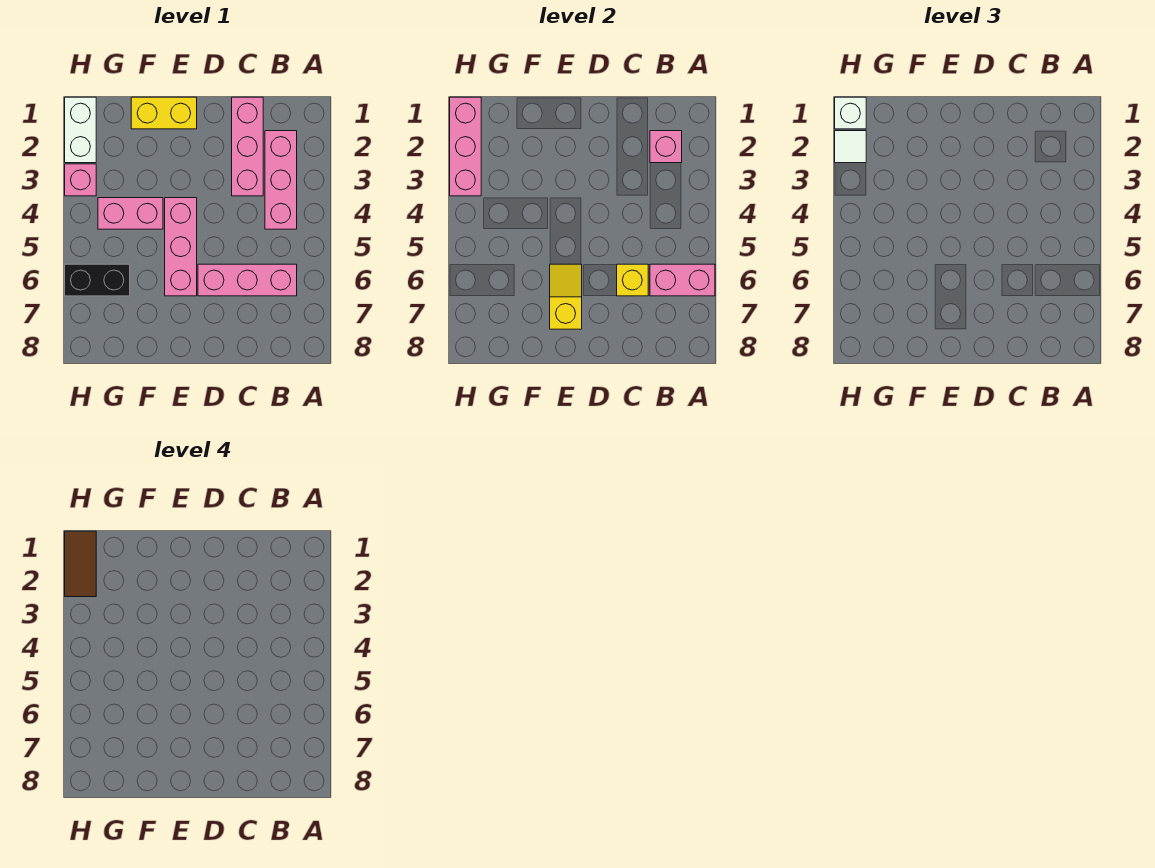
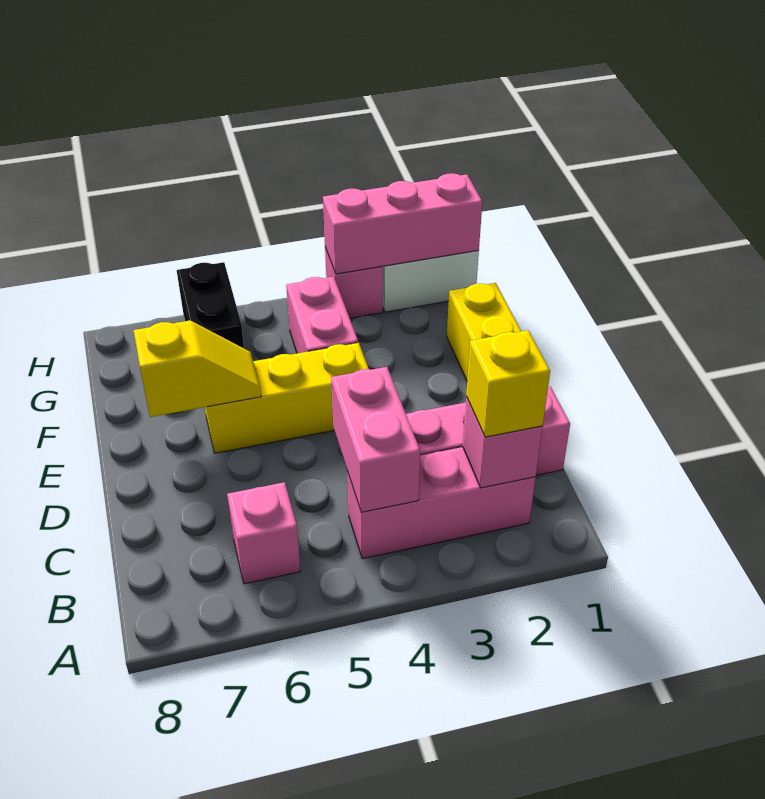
pink 1x2 brick [650,264,715,296] -> pink 1x2 brick moved to [331,367,420,512]
pink 1x3 brick [198,264,297,296] -> pink 1x1 brick [227,482,301,584]
yellow 1x1 brick [617,264,648,296] -> yellow 1x1 brick moved to [466,330,550,437]
pink 1x3 brick [165,198,197,296] -> yellow 1x3 brick [205,343,369,453]
white 1x1 brick [835,97,866,129] -> none
brown 1x2 tile [65,531,96,597] -> none
white 1x1 tile [835,131,866,163] -> none

